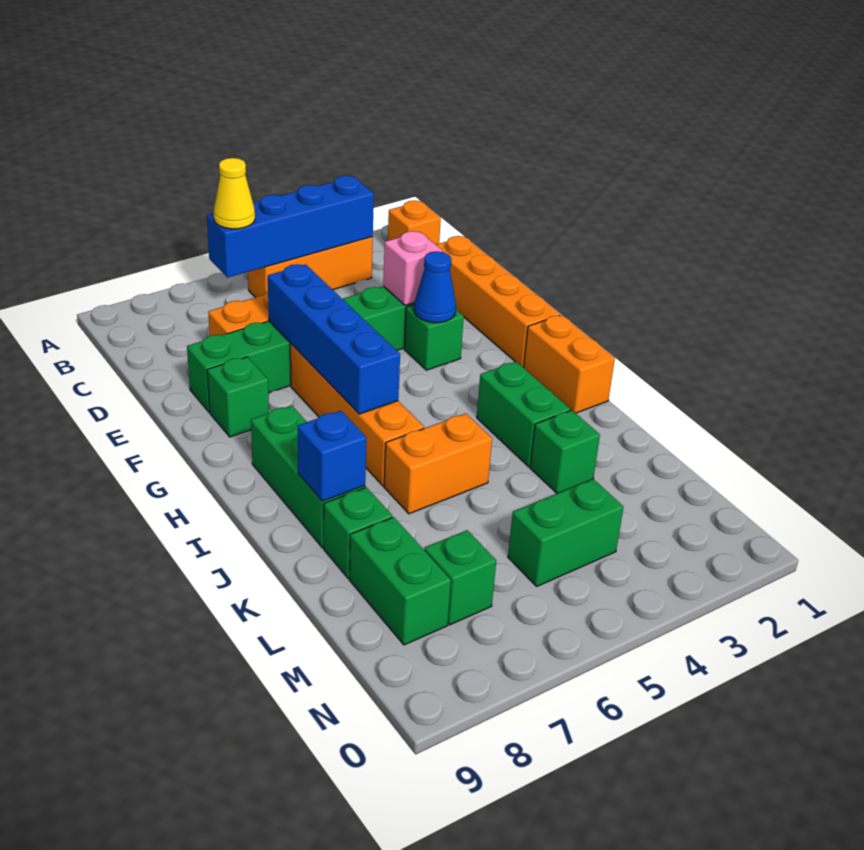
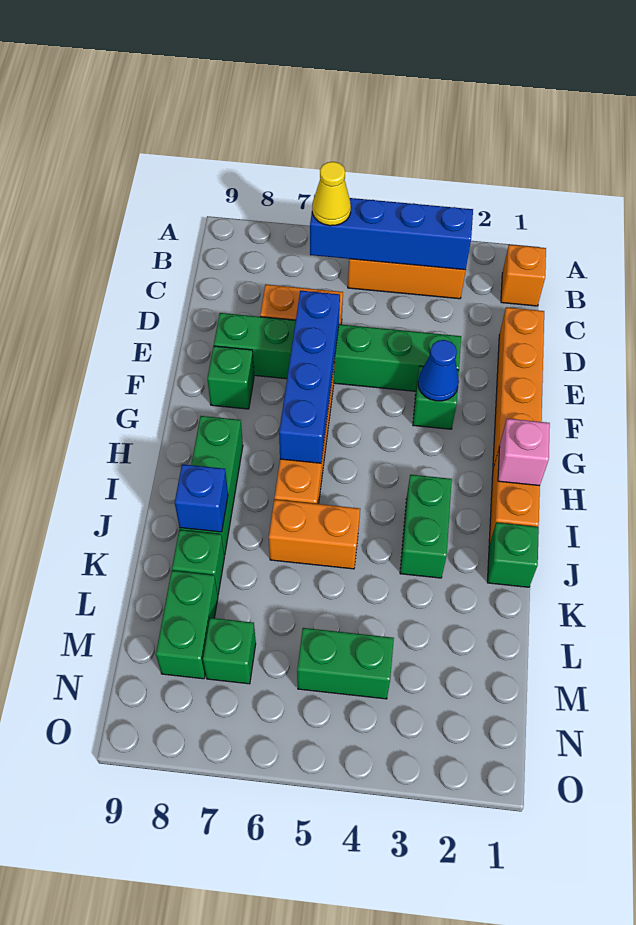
pink 1x1 brick [383,231,442,305] -> pink 1x1 brick moved to [498,419,550,486]
green 1x1 brick [530,410,600,493] -> green 1x1 brick moved to [487,522,539,587]

